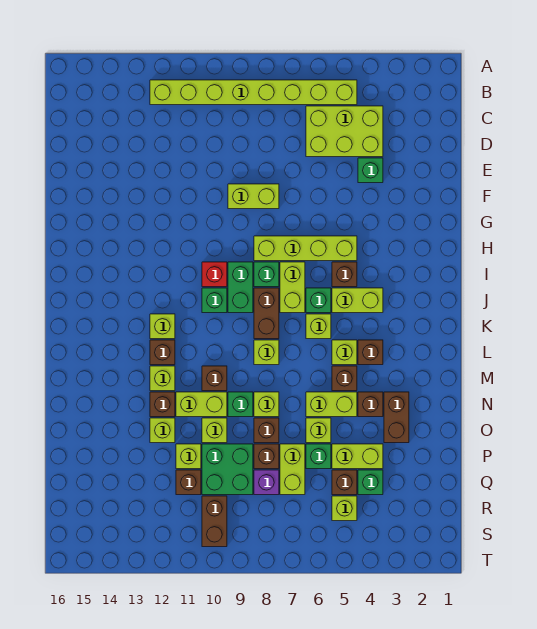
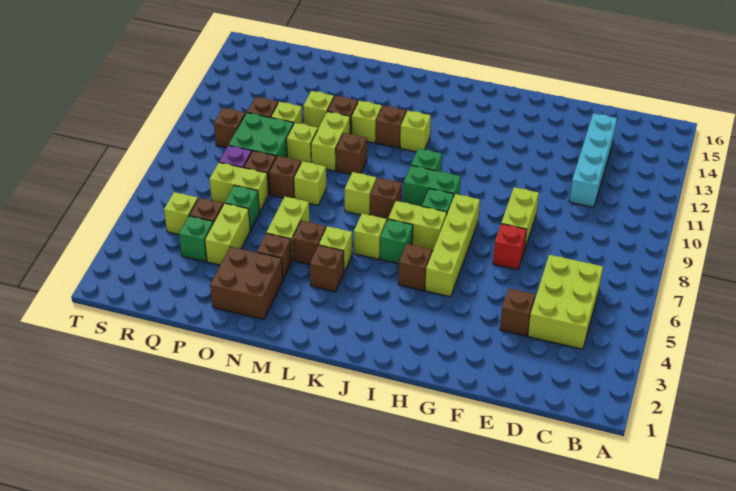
lime 1x8 brick [150,80,357,105] -> none
none -> cyan 1x4 brick [569,113,617,207]
green 1x1 brick [358,158,383,183] -> brown 1x1 brick [500,288,535,336]
red 1x1 brick [202,262,227,287] -> red 1x1 brick moved to [493,224,527,270]
lime 1x2 brick [332,288,383,313] -> none
brown 1x2 brick [254,288,279,339] -> brown 1x1 brick [370,178,402,220]
brown 1x2 brick [384,392,409,443] -> brown 2x2 brick [210,246,283,320]
green 1x1 brick [228,392,253,417] -> none
lime 1x1 brick [306,418,331,443] -> none
brown 1x2 brick [202,496,227,547] -> brown 1x1 brick [214,108,245,148]

